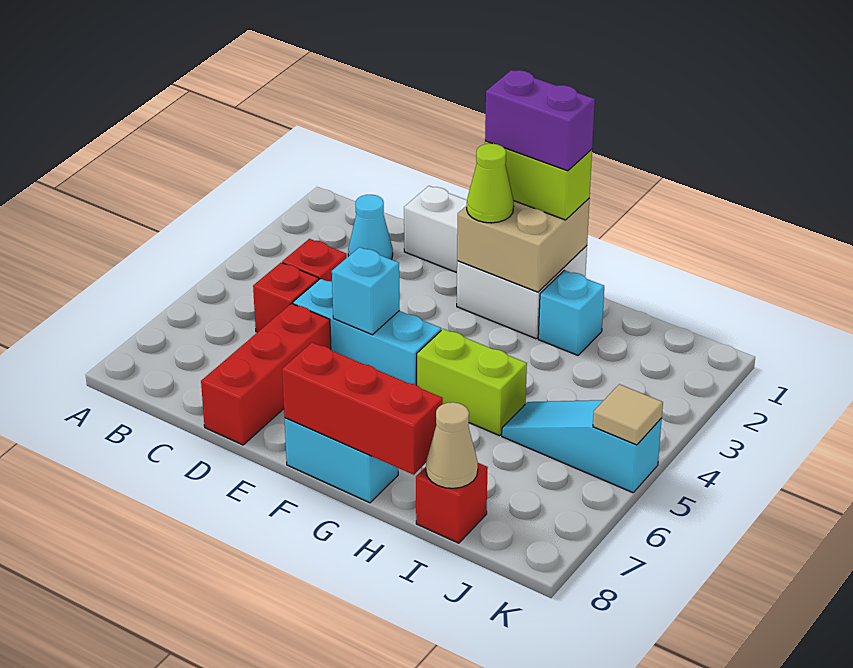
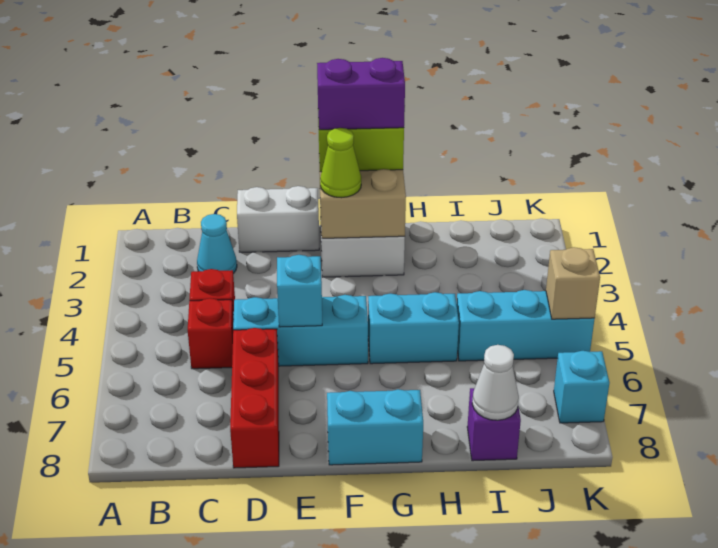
red 1x3 brick [282,342,443,475] -> none
lime 1x2 brick [417,329,527,436] -> cyan 1x2 brick [368,292,459,364]
cyan 1x1 brick [538,270,604,355] -> cyan 1x1 brick moved to [554,351,609,423]
cyan 1x3 slope [502,400,662,493] -> cyan 1x3 brick [457,290,595,361]
red 1x1 brick [416,463,488,543] -> purple 1x1 brick [467,388,521,461]
tan 1x1 cone [426,402,478,488] -> white 1x1 cone [472,345,519,420]
tan 1x1 tile [593,384,663,445] -> tan 1x1 brick [546,247,600,319]

